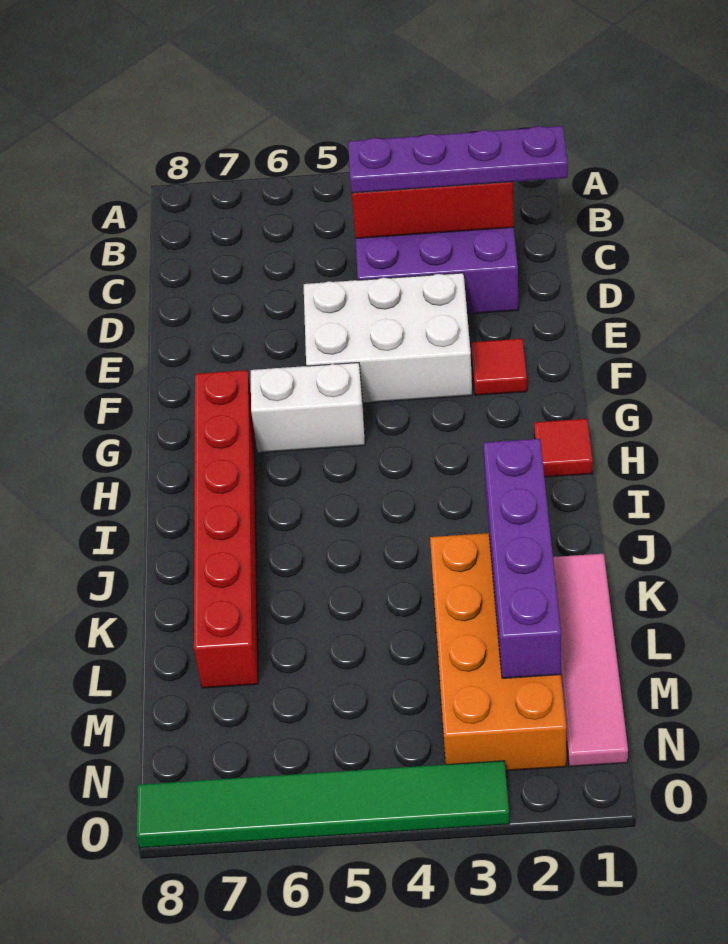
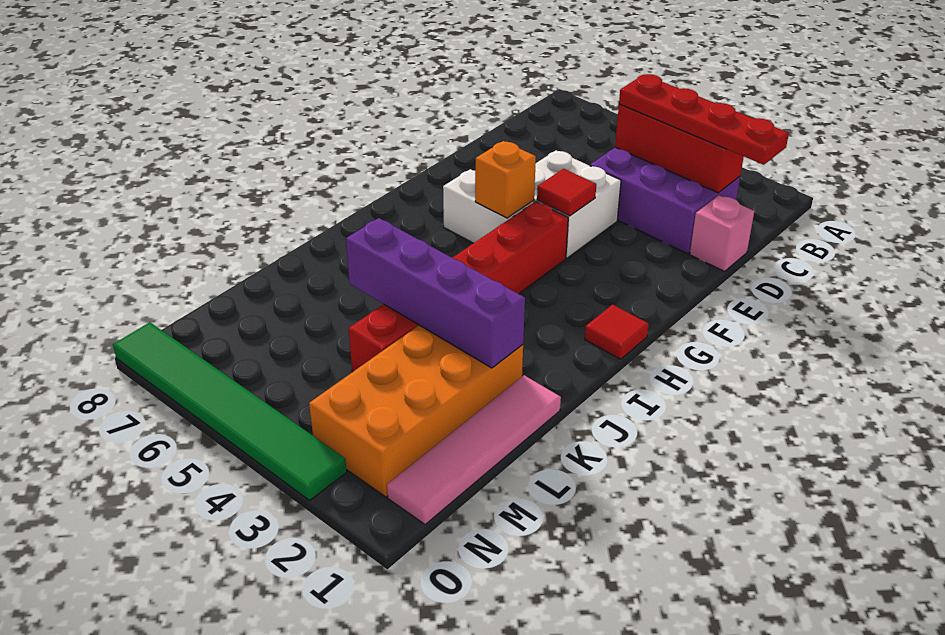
purple 1x4 plate [348,126,568,193] -> red 1x4 plate [619,74,789,165]
none -> pink 1x1 brick [690,195,754,271]
white 2x3 brick [304,273,472,403] -> white 2x2 brick [534,150,621,258]
red 1x1 tile [471,339,527,395] -> red 1x1 tile moved to [537,169,596,216]
none -> orange 1x1 brick [475,141,536,218]
red 1x6 brick [194,370,258,688] -> red 1x6 brick moved to [349,201,568,372]
purple 1x4 brick [484,439,561,678] -> purple 1x4 brick turned to [346,218,525,368]

